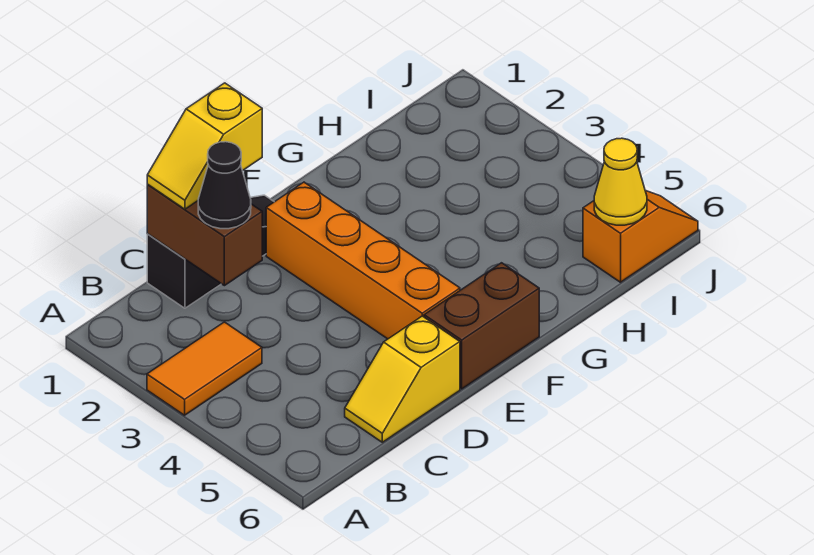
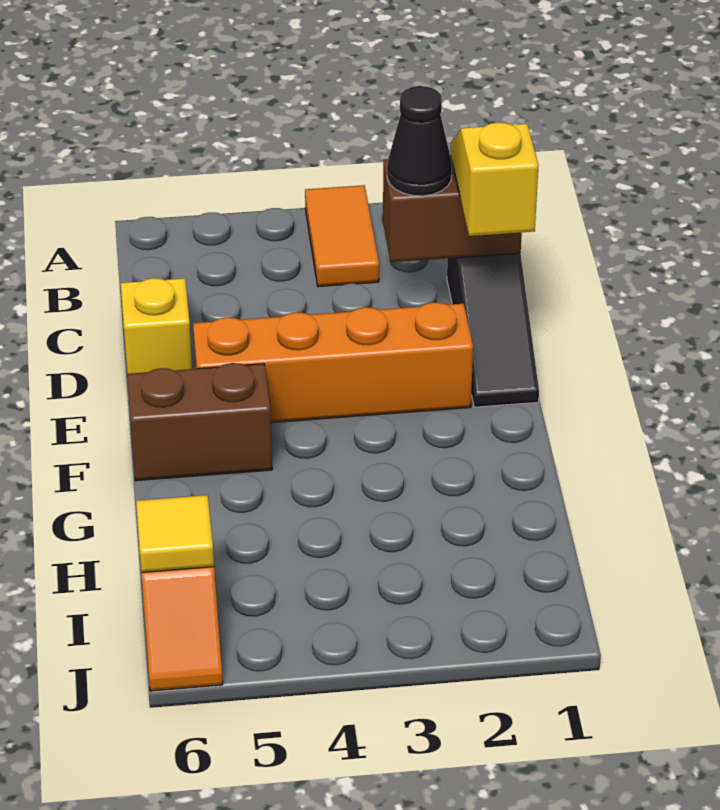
brown 1x2 brick [424,263,539,389] -> brown 1x2 brick turned to [127,363,272,481]
yellow 1x1 cone [594,138,647,225] -> yellow 1x1 tile [136,495,214,572]

